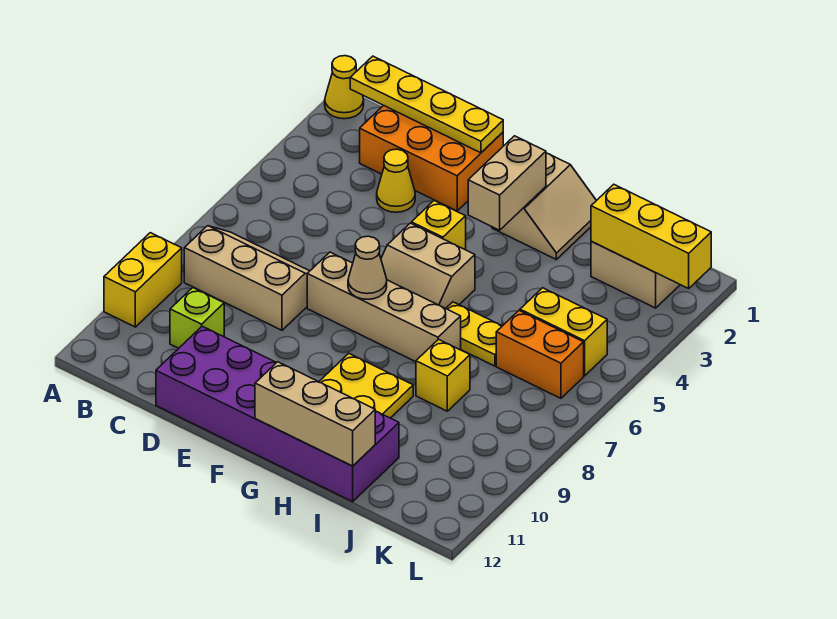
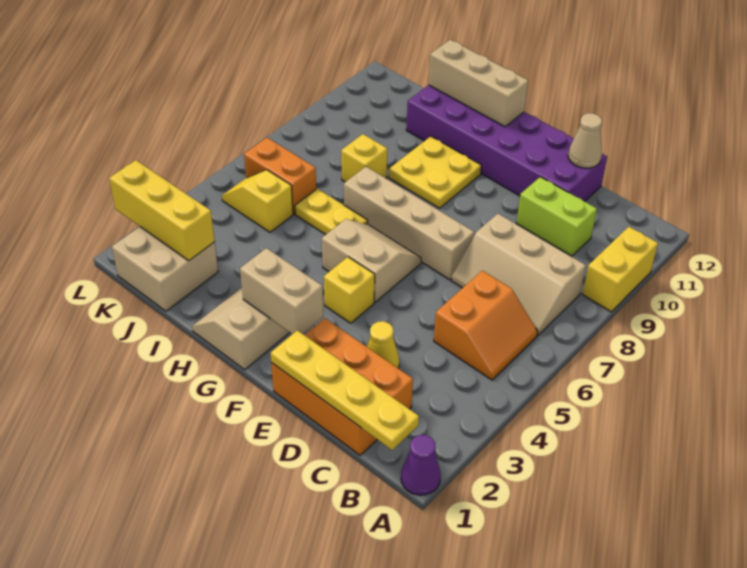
yellow 1x1 cone [325,56,364,119] -> purple 1x1 cone [401,435,441,495]
none -> orange 2x2 slope [434,271,538,380]
lime 1x1 brick [170,288,224,348] -> lime 1x2 brick [516,177,597,256]
tan 1x1 cone [348,236,387,299] -> tan 1x1 cone moved to [568,113,602,168]
tan 1x2 brick [468,136,546,230] -> tan 1x2 brick turned to [240,248,323,334]
yellow 1x2 brick [520,288,607,376] -> yellow 1x2 slope [222,170,293,232]

